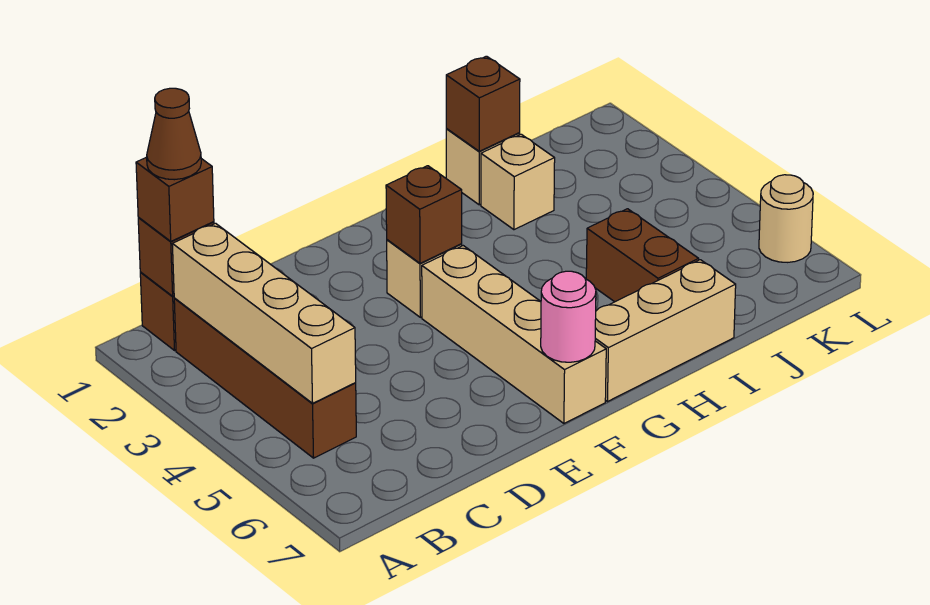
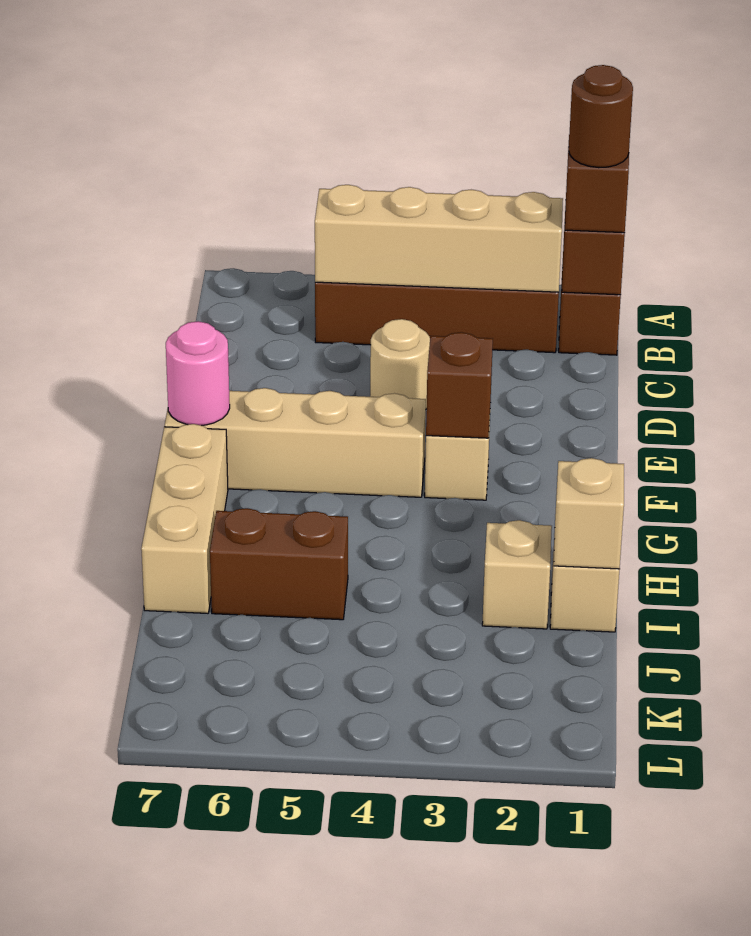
brown 1x1 cone [147,88,201,180] -> brown 1x1 round brick [569,65,633,168]
brown 1x1 brick [446,56,520,151] -> tan 1x1 brick [554,458,624,569]
tan 1x1 round brick [759,175,813,262] -> tan 1x1 round brick moved to [370,319,430,409]

